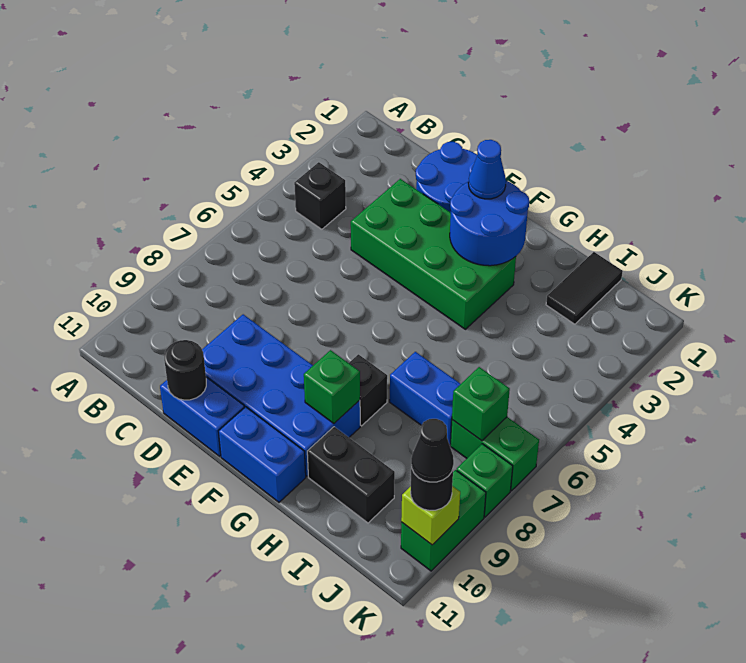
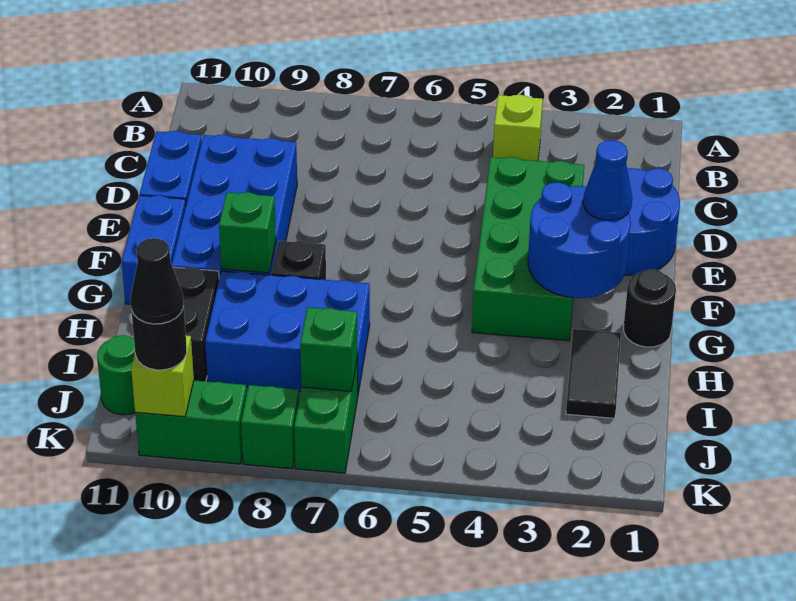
black 1x1 brick [294,162,346,229] -> lime 1x1 brick [493,95,543,161]
black 1x1 round brick [164,340,206,400] -> black 1x1 round brick moved to [624,269,676,347]
blue 1x2 brick [390,352,460,445] -> blue 2x3 brick [205,271,370,393]
black 1x2 tile [546,252,623,324] -> black 1x2 tile turned to [566,329,621,418]
none -> green 1x1 round brick [97,335,135,415]

